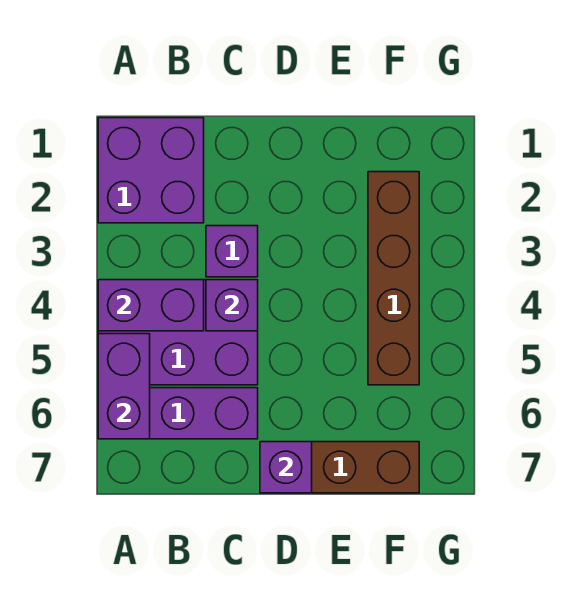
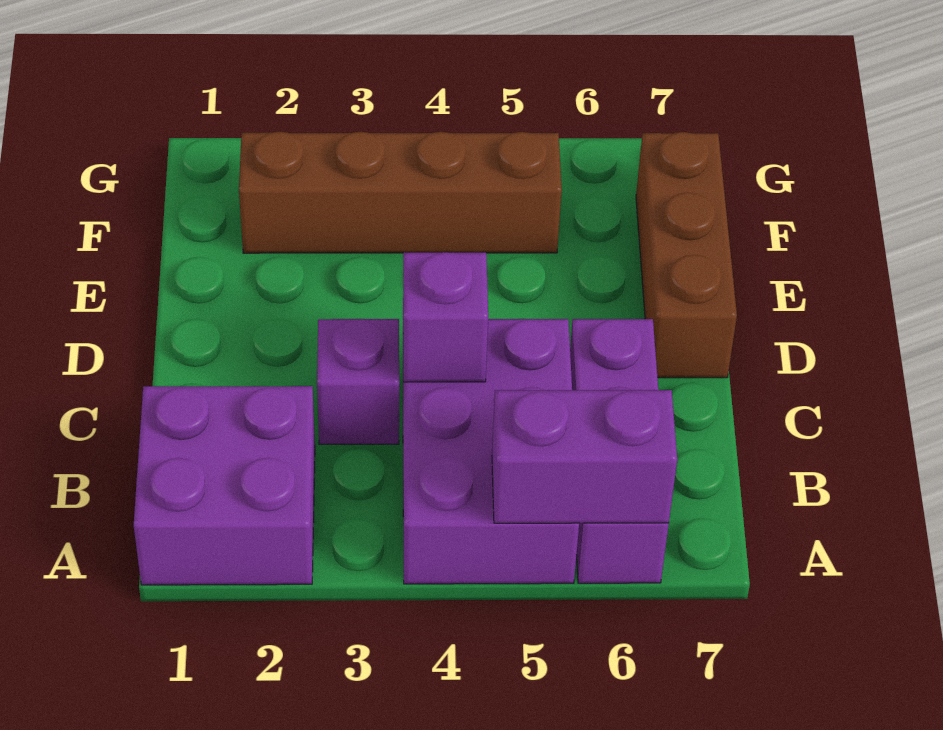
purple 1x2 brick [98,280,204,331] -> none
purple 1x1 brick [260,442,312,493] -> none

